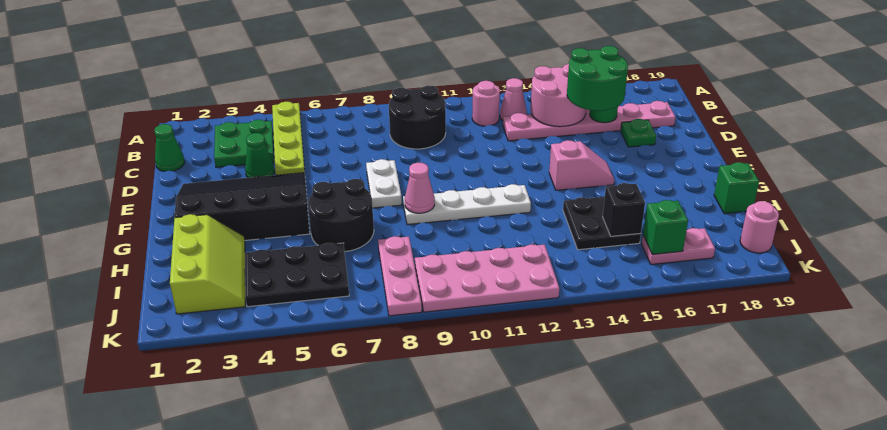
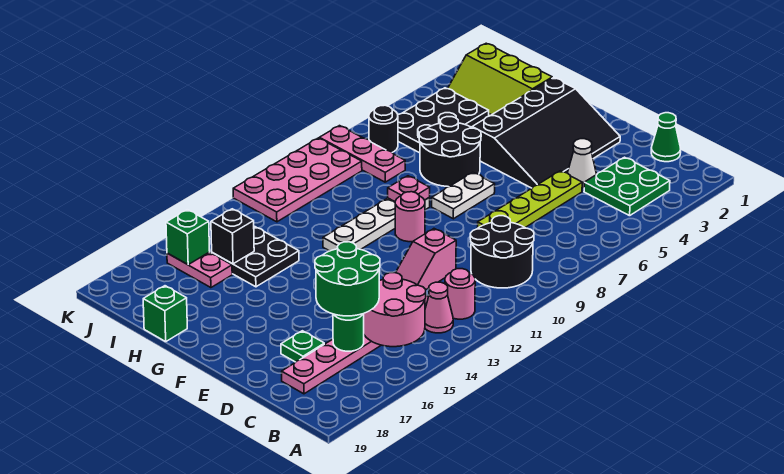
lime 1x4 plate [272,102,305,175] -> lime 1x4 plate turned to [478,171,582,228]
green 1x1 cone [245,133,274,178] -> white 1x1 cone [568,139,596,188]
white 1x2 plate [366,159,402,208] -> white 1x2 plate turned to [432,172,495,219]
pink 1x2 slope [549,140,614,190] -> pink 1x2 slope moved to [396,229,456,289]
pink 1x1 cone [405,163,435,213] -> pink 1x1 plate [388,176,430,201]
none -> black 1x1 round brick [369,105,398,152]
pink 1x2 plate [642,228,715,264] -> pink 1x2 plate turned to [167,252,232,288]
pink 1x1 round brick [740,201,779,253] -> pink 1x1 round brick moved to [395,192,425,242]

